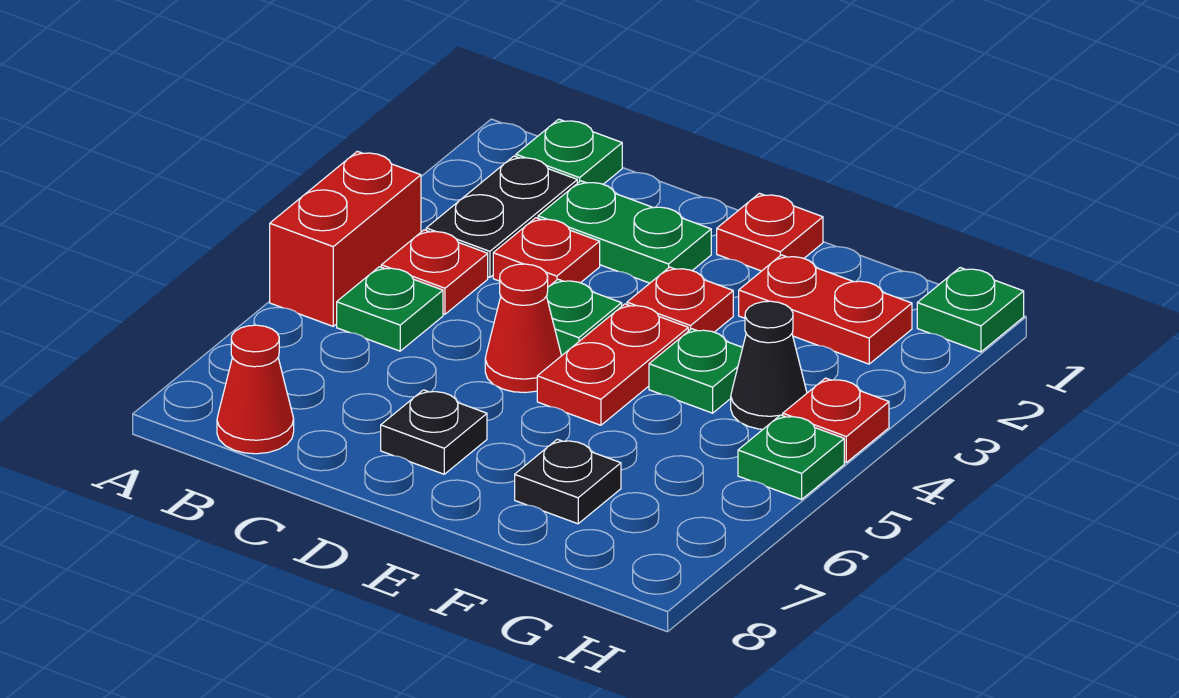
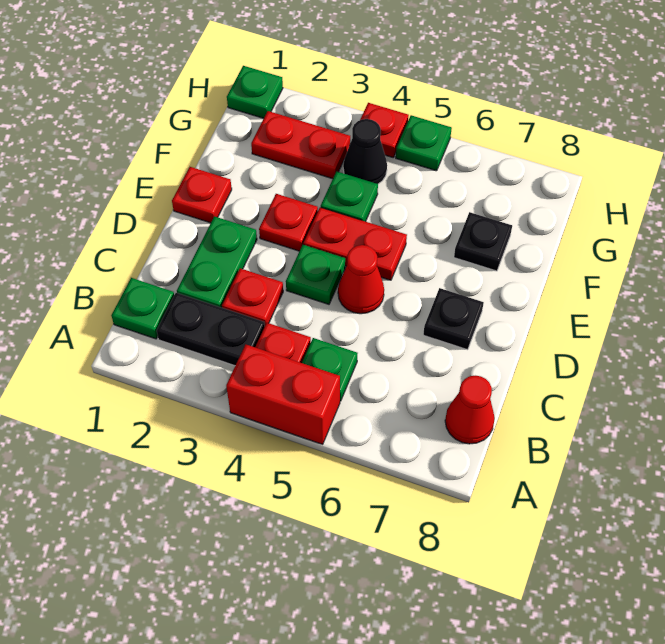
red 1x2 plate [739,255,912,364] -> red 1x2 plate turned to [251,111,350,179]

